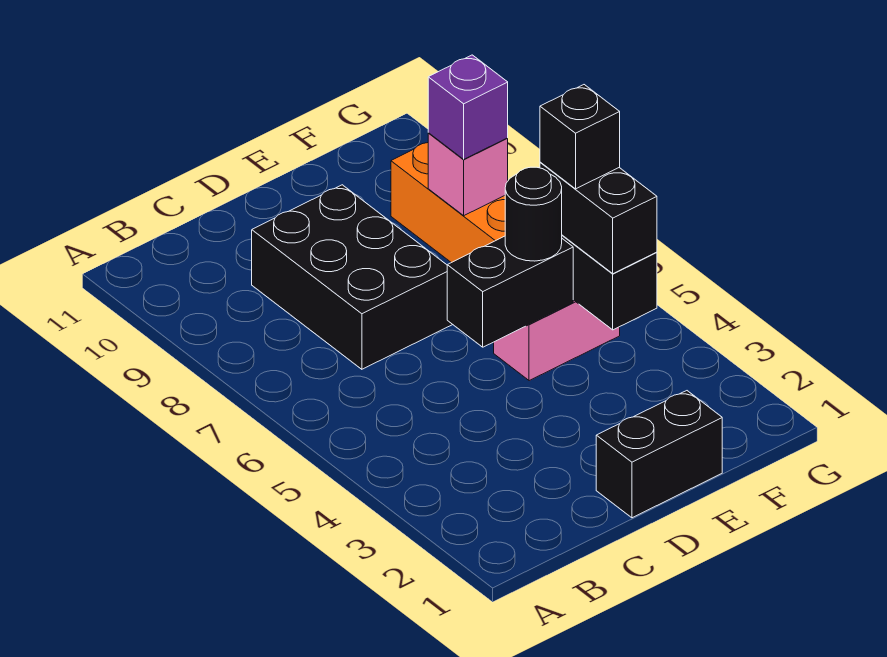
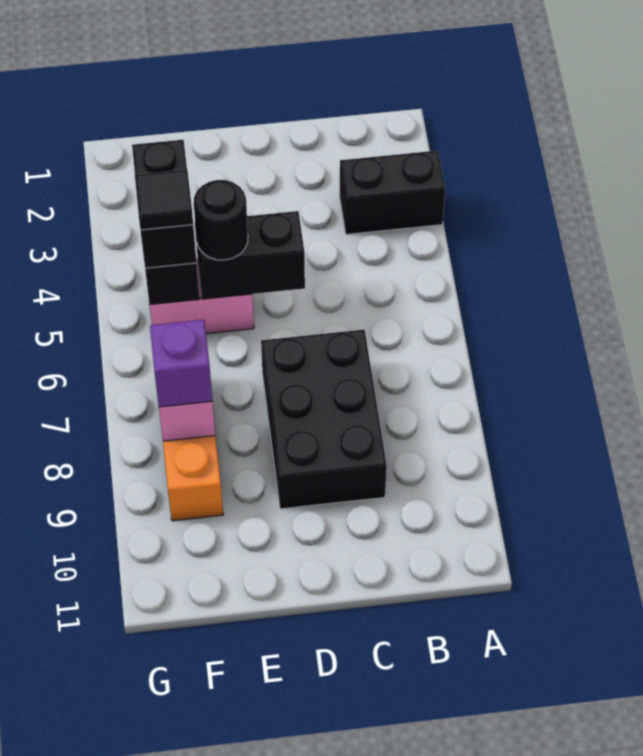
black 1x2 brick [596,391,722,518] -> black 1x2 brick moved to [340,151,445,234]
black 1x1 brick [540,85,620,189] -> black 1x1 tile [135,169,193,230]

